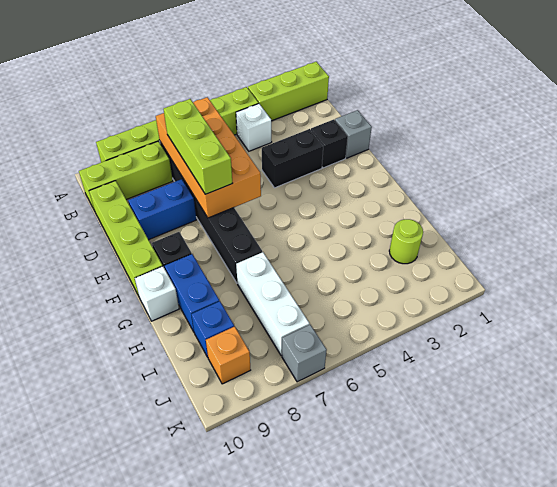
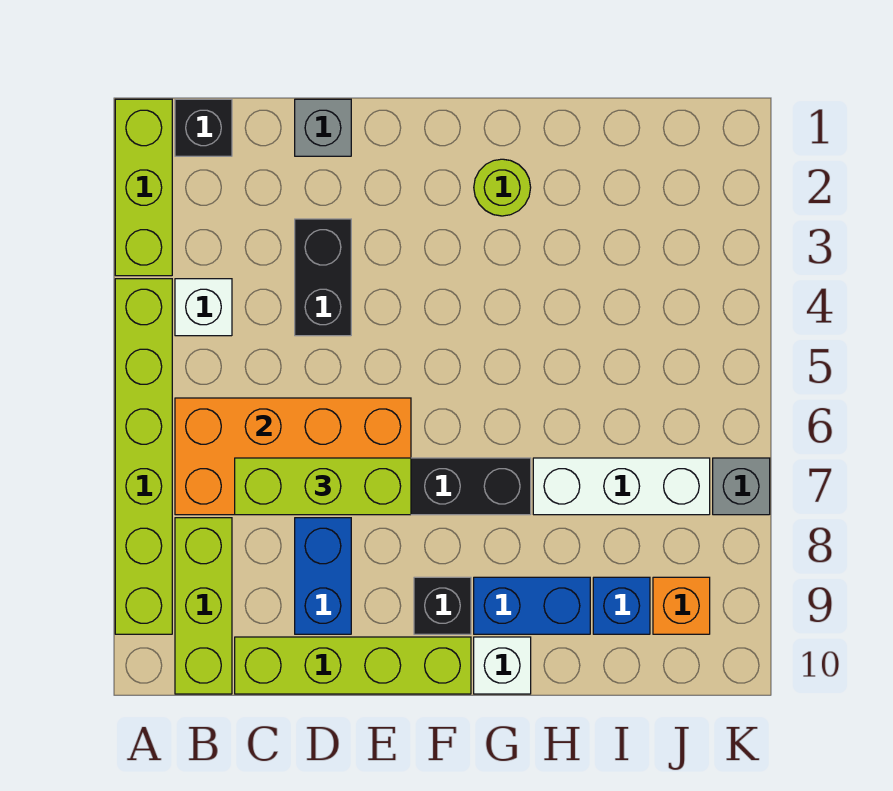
black 1x1 brick [311,119,348,168] -> black 1x1 brick moved to [175,99,232,156]
lime 1x1 round brick [389,219,423,264] -> lime 1x1 round brick moved to [474,159,531,216]

